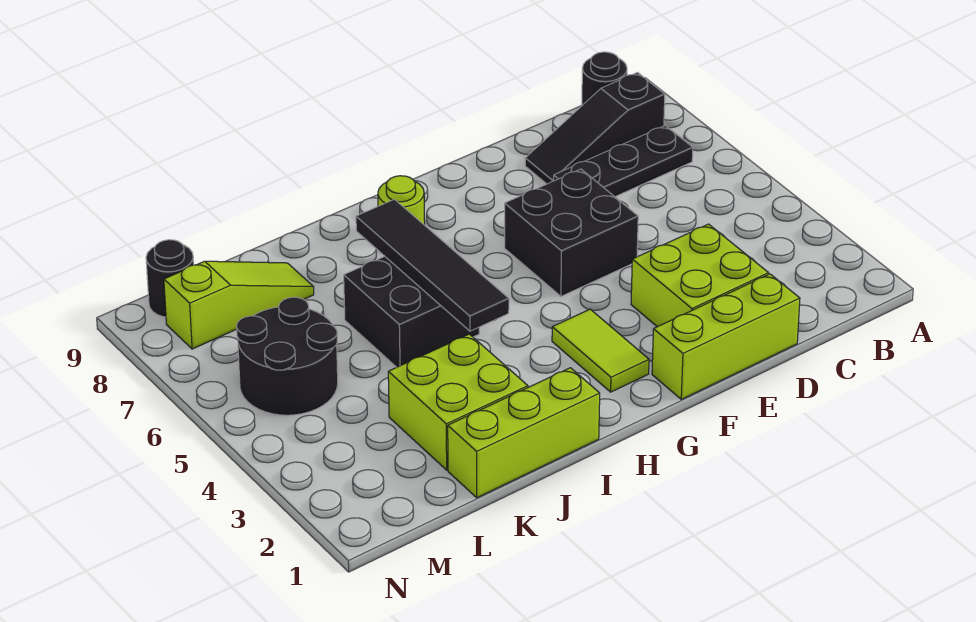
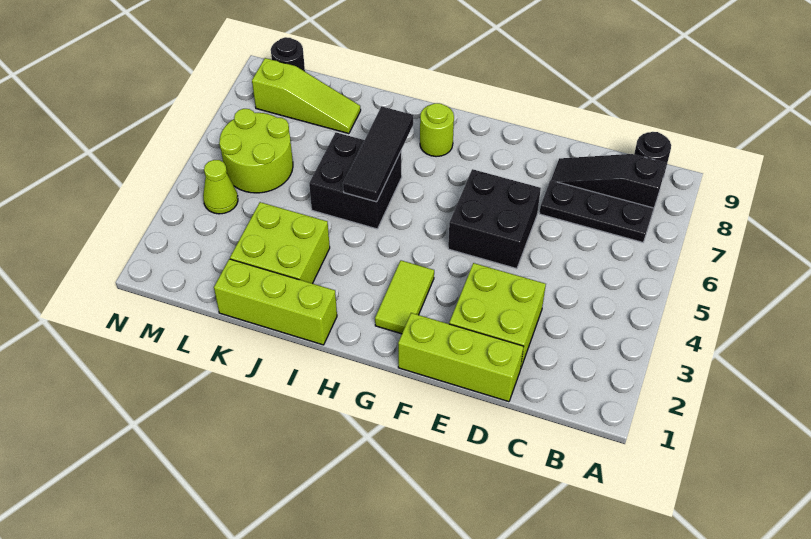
black 1x4 tile [356,199,509,331] -> black 1x3 tile [343,106,414,202]
black 2x2 round brick [237,297,338,415] -> lime 2x2 round brick [219,109,293,193]
none -> lime 1x1 cone [203,160,238,214]

